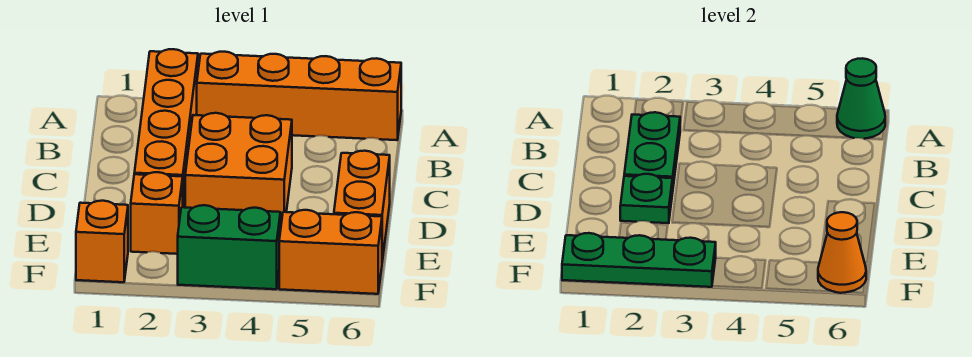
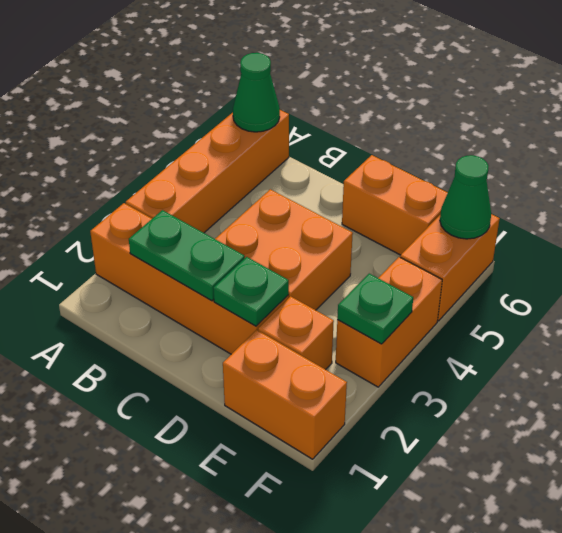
orange 1x1 brick [76,201,128,282] -> orange 1x2 brick [223,330,347,459]
green 1x3 plate [562,233,716,287] -> green 1x1 plate [337,274,413,344]
green 1x2 brick [178,205,280,289] -> orange 1x2 brick [336,257,442,387]
orange 1x1 cone [818,212,866,293] -> green 1x1 cone [440,155,491,239]

